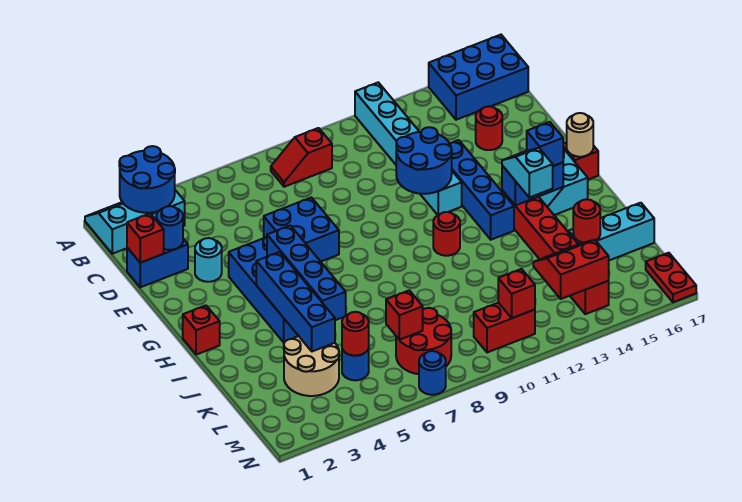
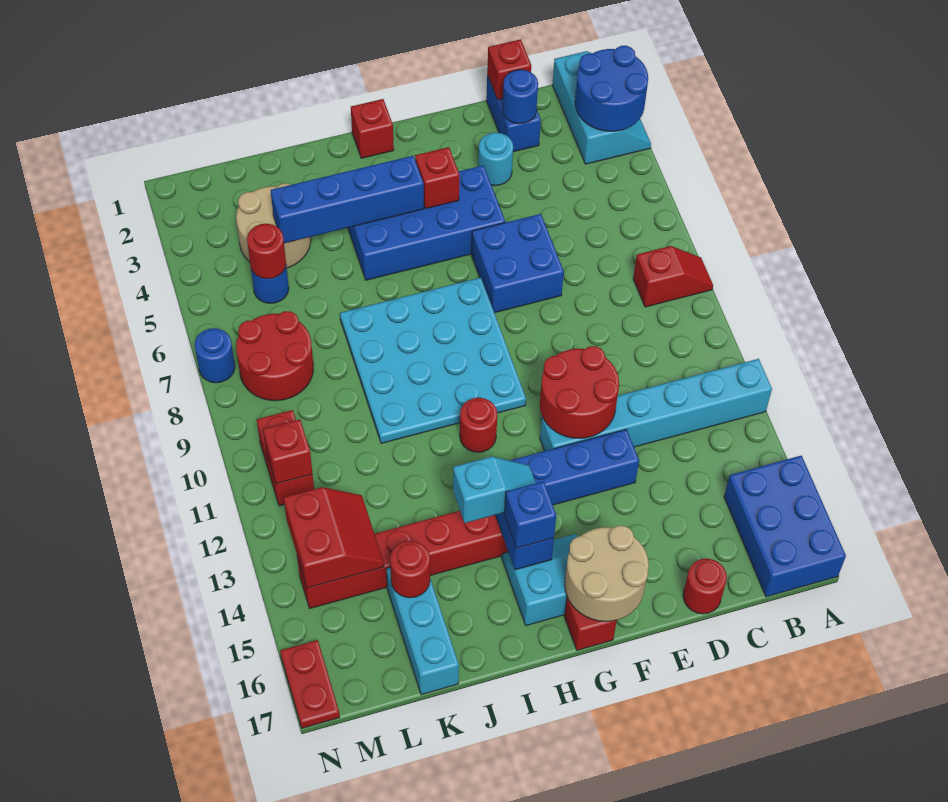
red 1x2 slope [271,128,332,187] -> red 1x2 slope turned to [633,246,713,307]
red 1x1 round brick [476,106,502,150] -> red 1x1 round brick moved to [683,559,727,614]
blue 2x2 round brick [396,127,452,194] -> red 2x2 round brick [540,346,619,438]
blue 1x4 brick [267,226,346,320] -> none
none -> cyan 4x4 plate [340,278,526,443]
tan 1x1 round brick [567,113,593,157] -> tan 2x2 round brick [565,526,649,621]
red 1x1 brick [386,290,423,340] -> red 1x1 brick moved to [415,147,459,209]
red 1x2 plate [646,253,696,302] -> red 1x2 plate turned to [280,640,340,728]

